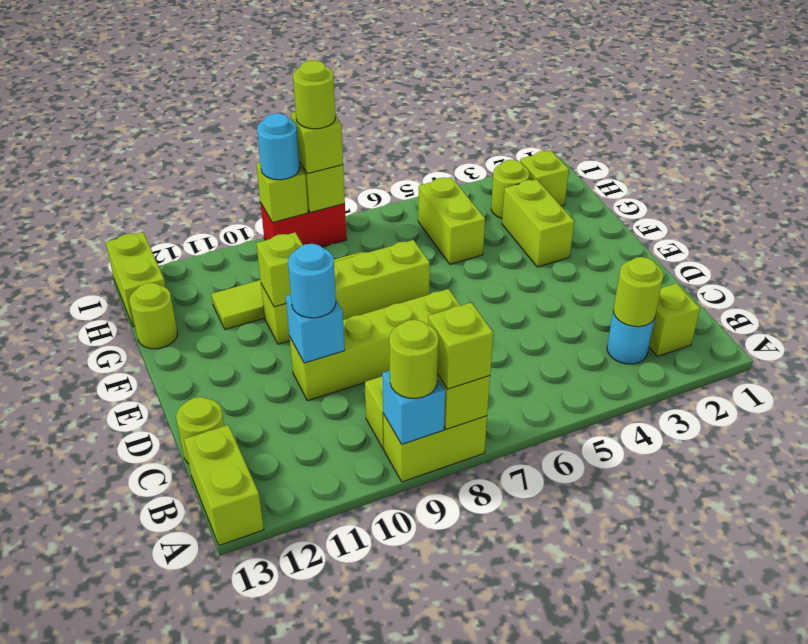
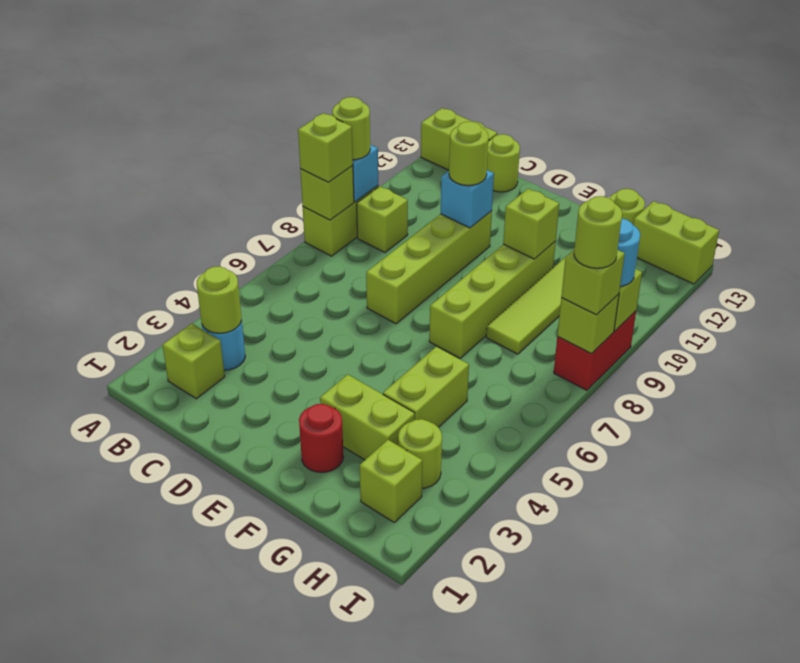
cyan 1x1 round brick [288,244,336,318] -> lime 1x1 round brick [449,122,488,186]
none -> red 1x1 round brick [299,404,344,473]
lime 1x2 brick [418,177,485,264] -> lime 1x2 brick turned to [383,347,469,427]

